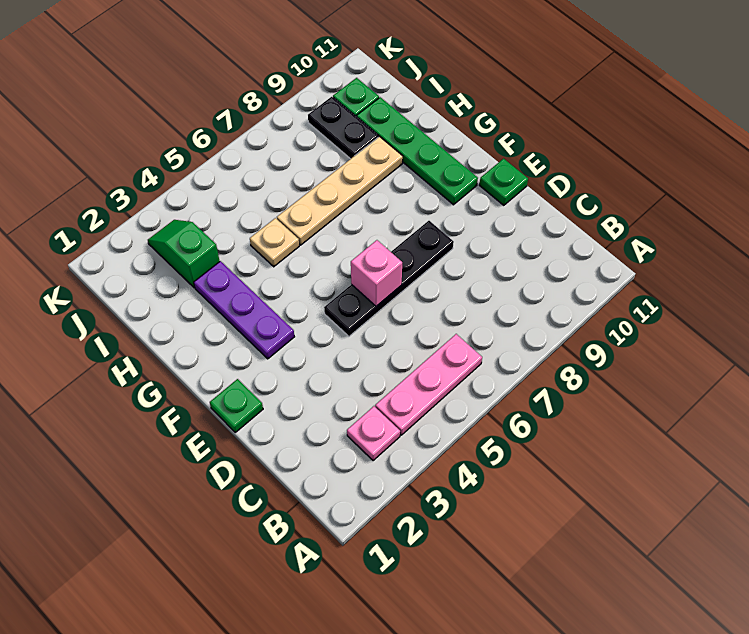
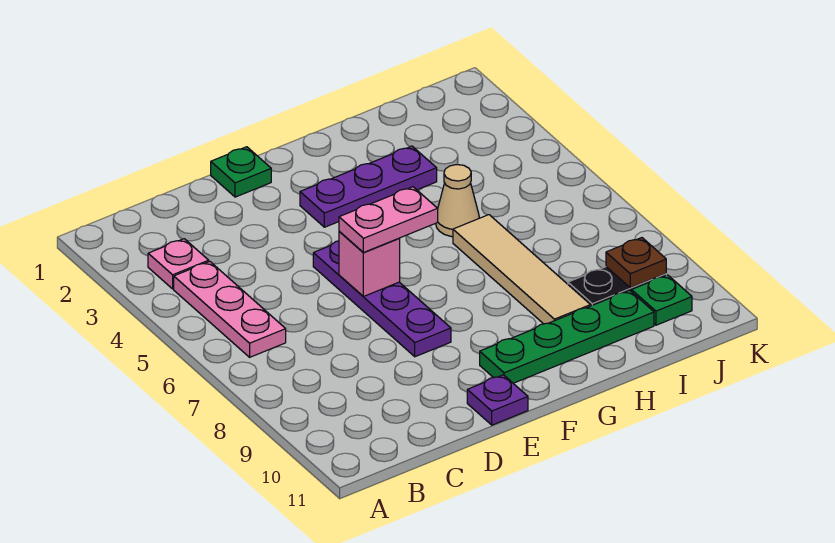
black 1x4 plate [324,221,454,336] -> purple 1x4 plate [313,241,451,357]
none -> pink 1x2 plate [339,187,438,253]
green 1x1 plate [479,159,528,205] -> purple 1x1 plate [467,375,528,425]
tan 1x1 plate [250,218,299,267] -> tan 1x1 cone [436,165,479,237]
tan 1x4 plate [277,137,403,245] -> tan 1x4 tile [453,215,591,324]
green 1x2 slope [148,220,220,288] -> none
none -> brown 1x1 plate [606,238,666,288]

